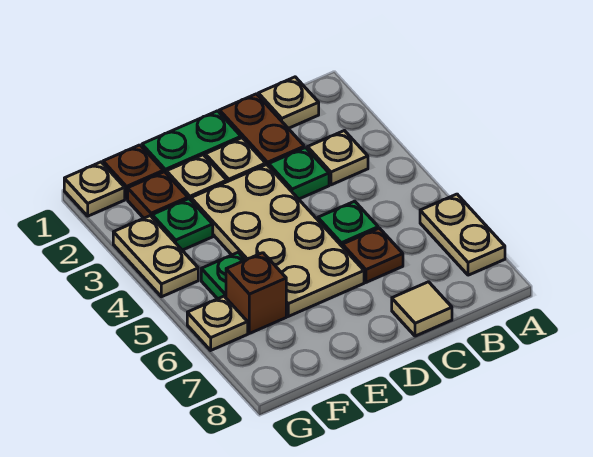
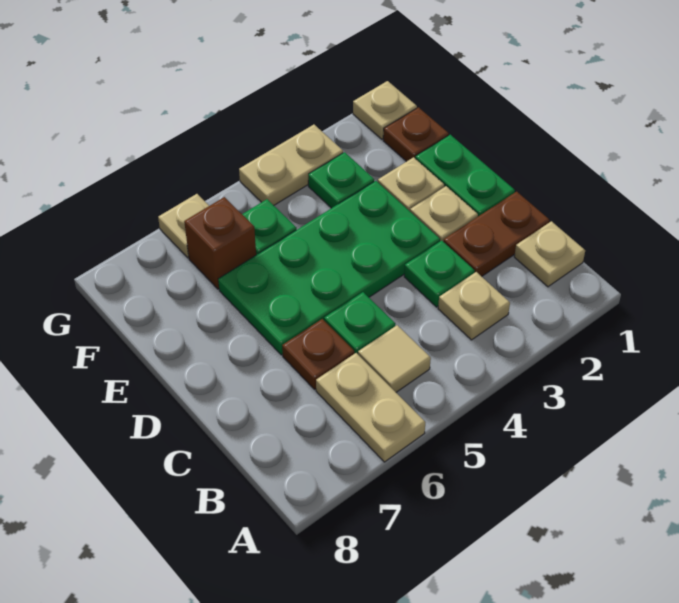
tan 1x2 plate [420,194,505,275] -> tan 1x2 plate turned to [316,353,425,462]
tan 1x1 tile [392,282,452,336] -> tan 1x1 tile moved to [358,325,431,392]
tan 2x4 plate [191,165,364,316] -> green 2x4 plate [218,181,440,355]
brown 1x1 plate [128,172,188,218] -> none

